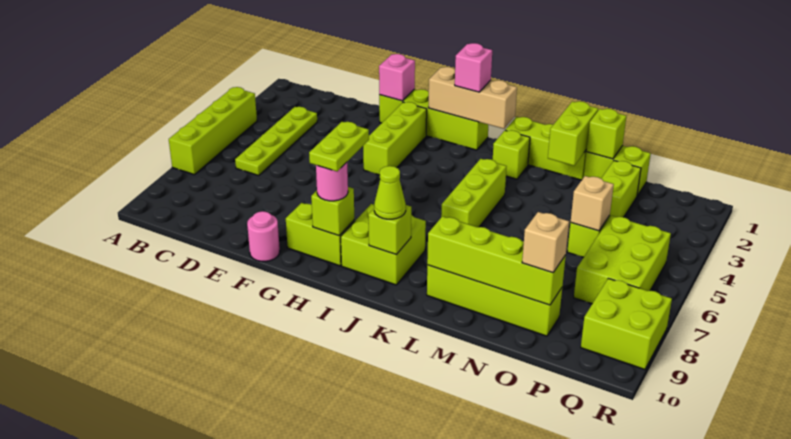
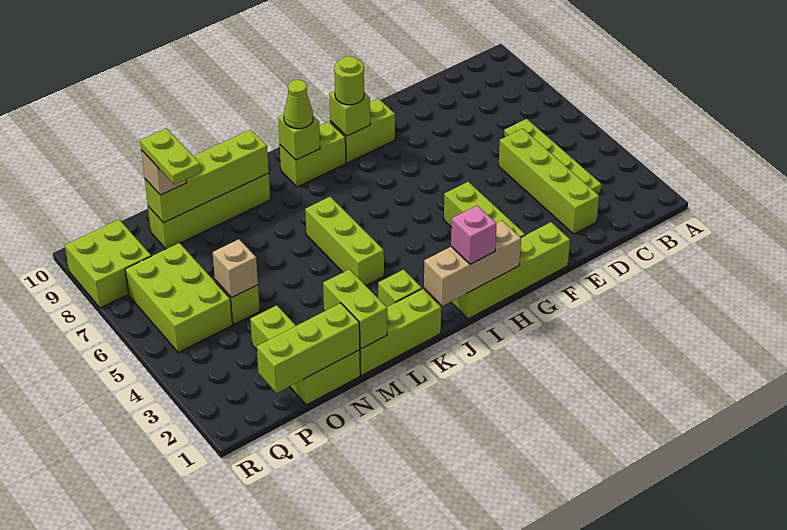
lime 1x4 brick [169,87,257,175] -> lime 1x4 brick moved to [499,129,599,234]
pink 1x1 brick [379,54,415,101] -> none
pink 1x1 round brick [247,211,280,261] -> none
lime 1x2 plate [309,122,369,171] -> lime 1x2 plate moved to [140,128,201,185]
pink 1x1 round brick [316,162,348,201] -> lime 1x1 round brick [334,56,364,105]
lime 2x2 brick [341,204,426,285] -> lime 1x2 brick [280,122,346,187]
lime 1x1 brick [586,109,626,159] -> lime 1x3 brick [257,303,360,393]

